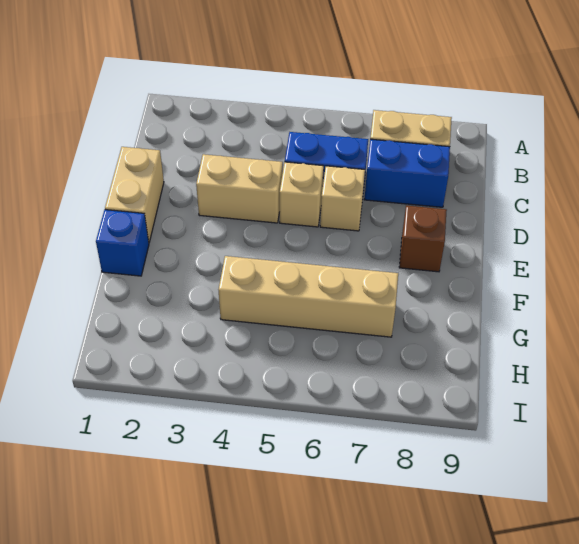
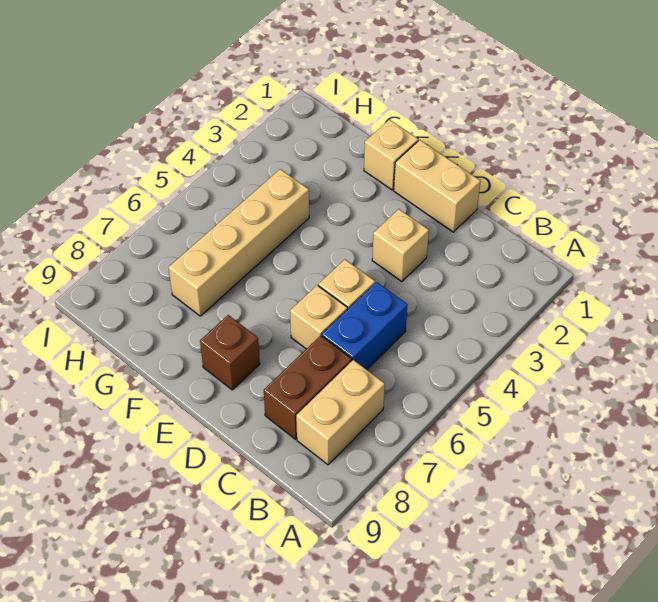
blue 1x2 brick [364,139,450,207] -> brown 1x2 brick [264,336,352,439]
tan 1x2 brick [196,154,283,223] -> tan 1x1 brick [372,209,429,282]
blue 1x1 brick [96,210,149,276] -> tan 1x1 brick [364,120,418,190]

